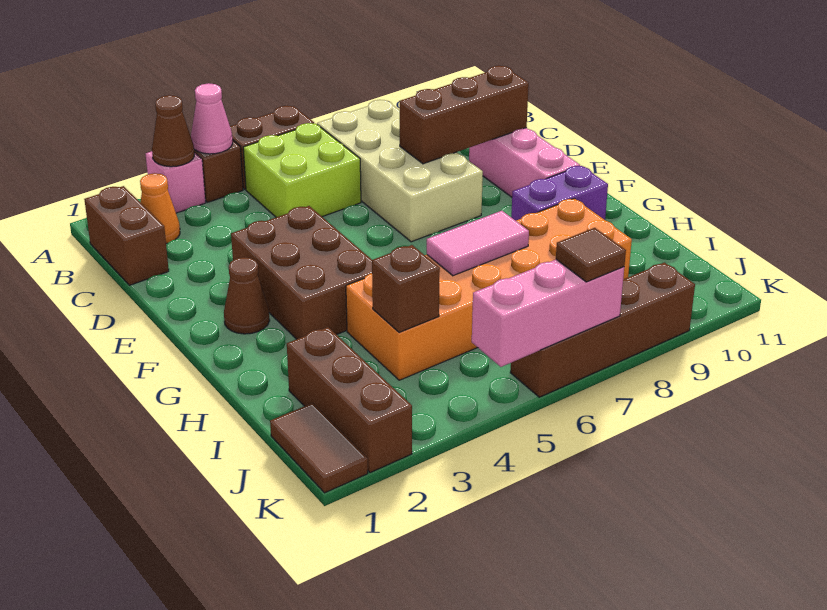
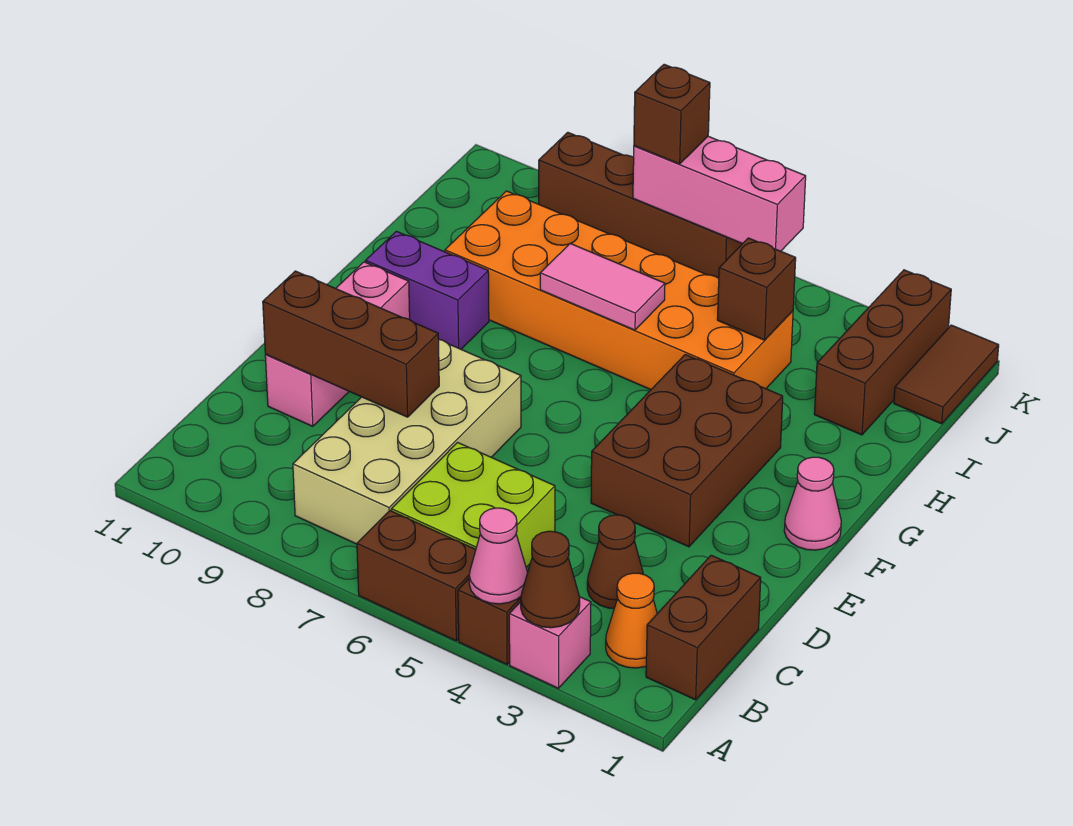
none -> pink 1x1 cone [784,457,841,550]
brown 1x1 cone [224,257,270,334] -> brown 1x1 cone moved to [587,515,643,609]
brown 1x1 tile [556,228,626,282] -> brown 1x1 brick [634,64,710,164]

